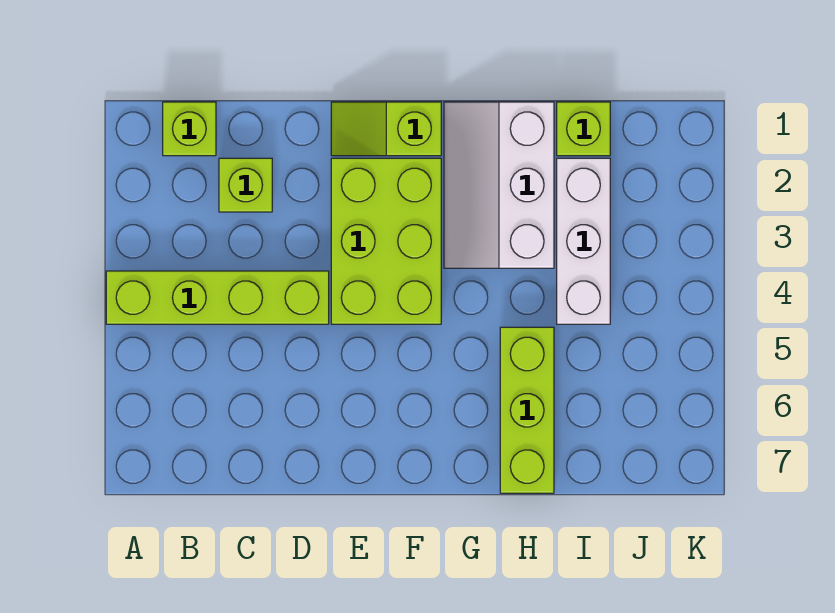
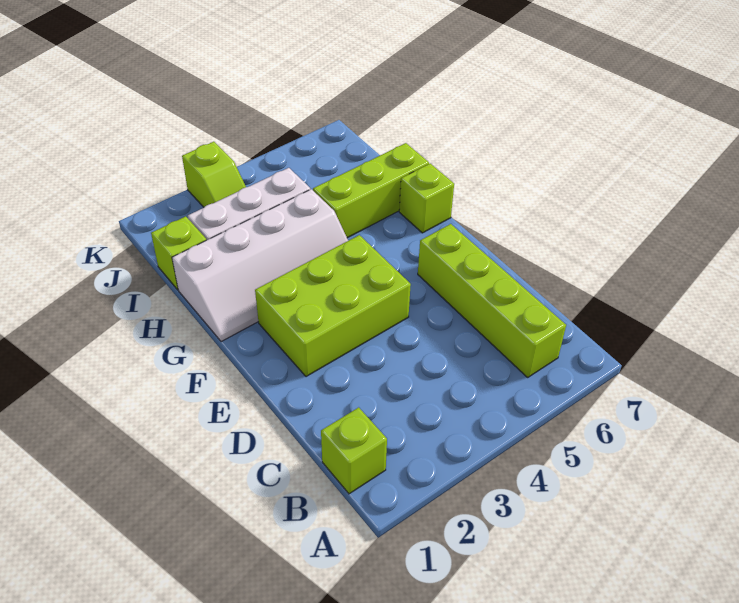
lime 1x4 brick [106,271,329,324] -> lime 1x4 brick moved to [418,224,566,377]
lime 1x1 brick [219,158,272,212] -> lime 1x1 brick moved to [399,164,454,233]
lime 1x2 slope [331,102,441,156] -> lime 1x2 slope moved to [182,142,246,207]
white 2x3 slope [444,102,554,268] -> white 2x4 slope [172,189,348,342]

